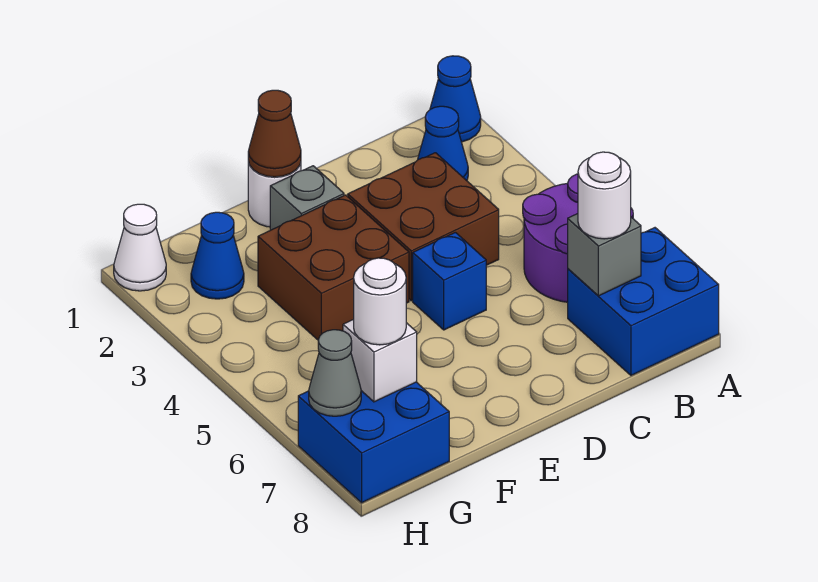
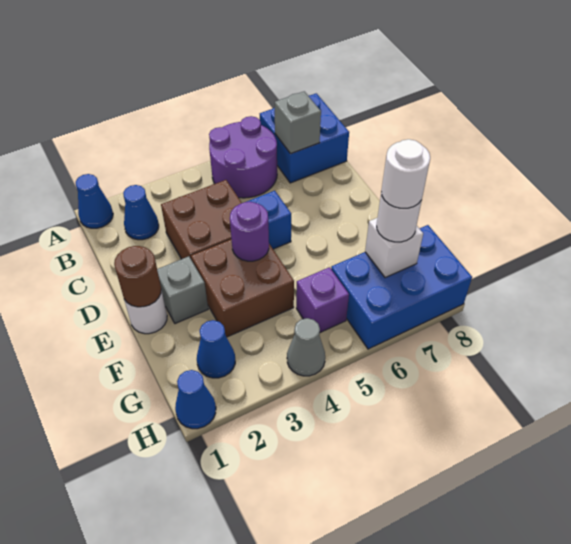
white 1x1 round brick [578,152,631,239] -> white 1x1 round brick moved to [381,139,430,208]
brown 1x1 cone [248,90,301,177] -> brown 1x1 round brick [114,246,161,307]
none -> purple 1x1 round brick [230,202,269,261]
none -> purple 1x1 brick [296,267,349,332]
blue 2x2 brick [298,382,449,503] -> blue 2x3 brick [331,225,472,349]
white 1x1 cone [114,204,166,291] -> blue 1x1 cone [175,370,216,429]
grey 1x1 cone [309,330,361,416] -> grey 1x1 cone moved to [287,318,325,376]

